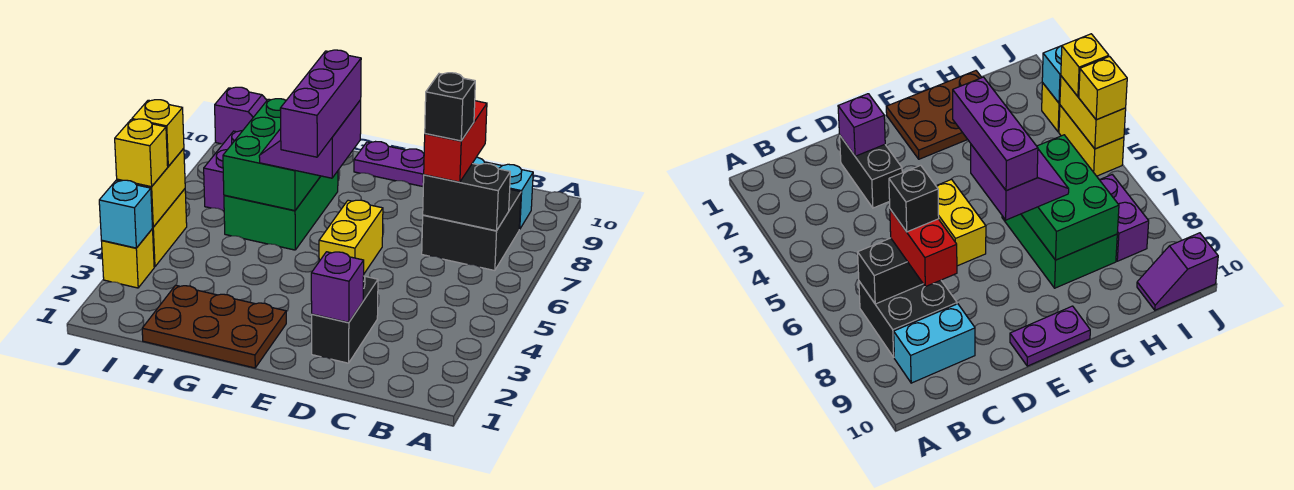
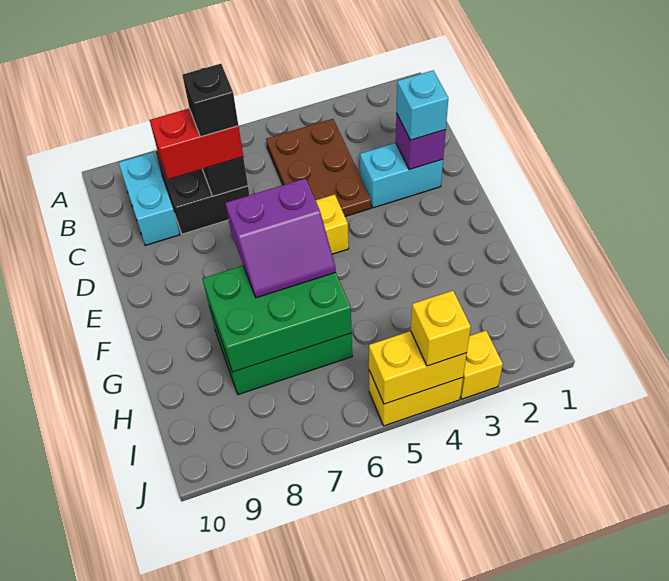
black 1x2 brick [312,276,378,363] -> cyan 1x2 brick [360,143,443,208]
purple 1x2 plate [354,142,424,186] -> none
brown 2x3 plate [142,285,286,368] -> brown 2x3 plate moved to [266,119,371,216]
purple 1x3 brick [280,50,361,157] -> none
purple 1x2 brick [204,131,242,211] -> none
purple 1x2 slope [215,87,267,144] -> none
cyan 1x1 brick [99,180,153,248] -> cyan 1x1 brick moved to [396,70,448,140]
yellow 1x1 brick [132,100,184,166] -> none

